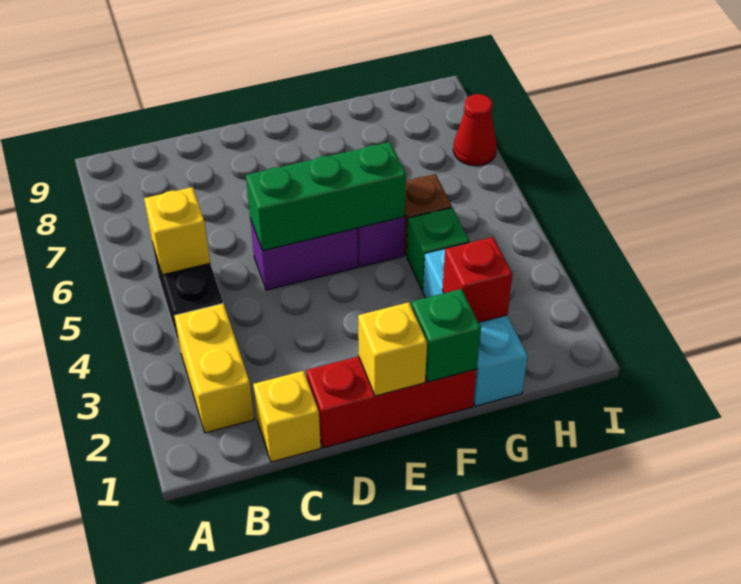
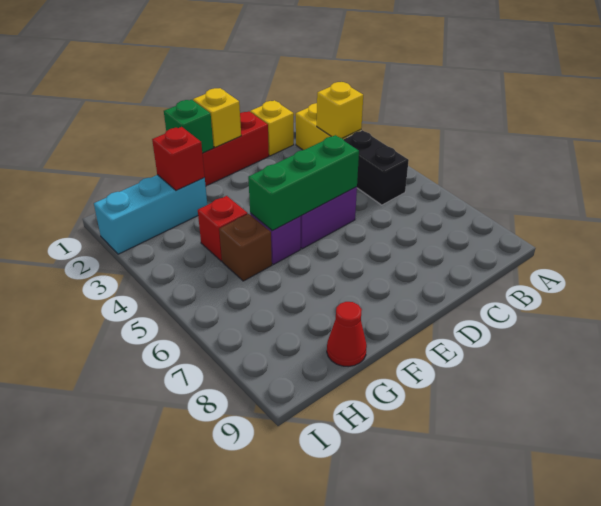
yellow 1x1 brick [144,187,210,275] -> yellow 1x1 brick moved to [317,82,363,138]
cyan 1x3 brick [423,249,528,406] -> cyan 1x3 brick turned to [94,175,207,254]
green 1x1 brick [407,208,469,291] -> red 1x1 brick [198,196,248,261]
red 1x1 cone [453,94,497,166] -> red 1x1 cone moved to [327,302,367,367]

